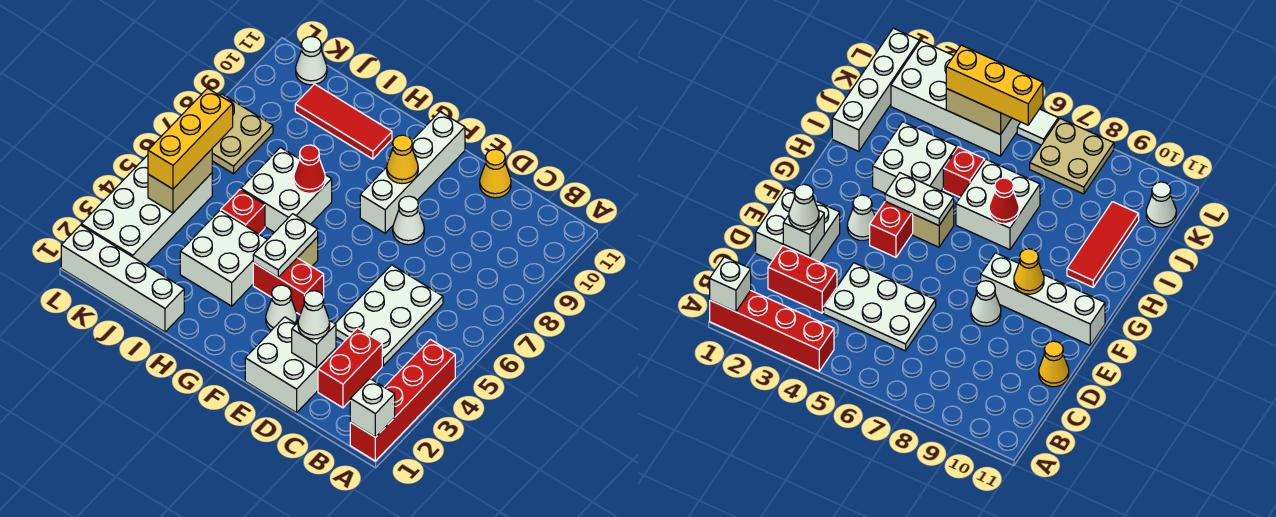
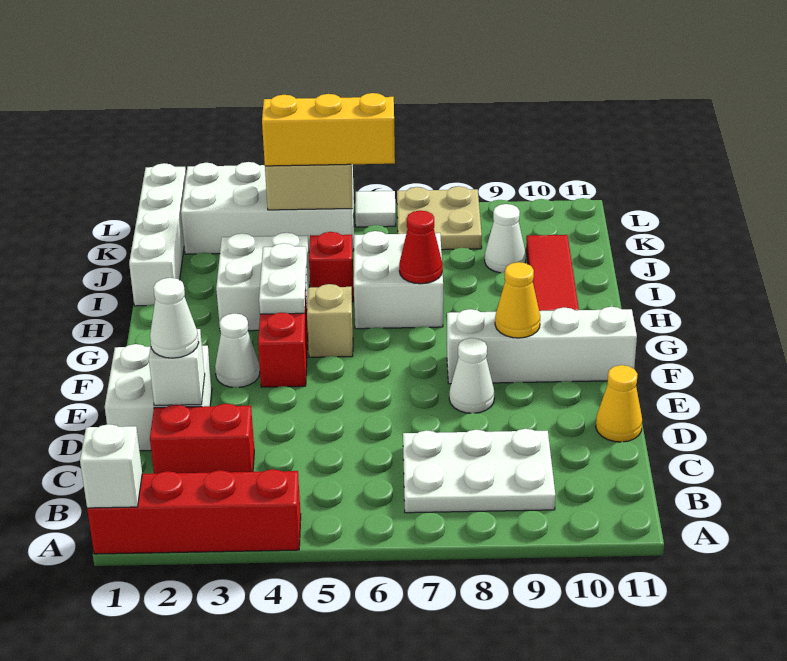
white 2x3 plate [335,265,443,366] -> white 2x3 plate moved to [403,429,555,513]
white 1x2 plate [253,214,318,277] -> white 1x2 plate turned to [259,243,307,314]
white 1x1 cone [296,37,327,85] -> white 1x1 cone moved to [485,204,526,273]

